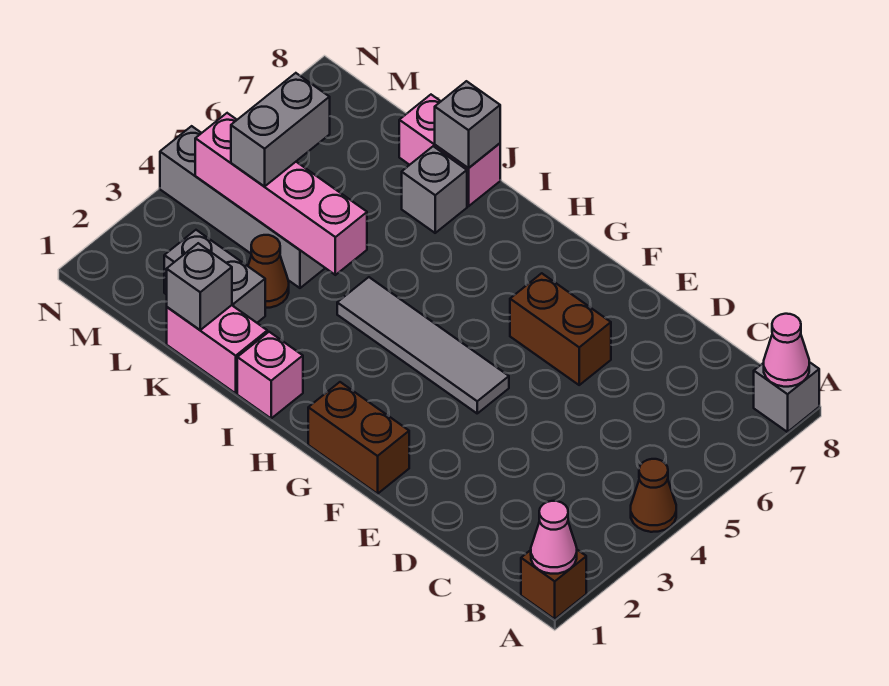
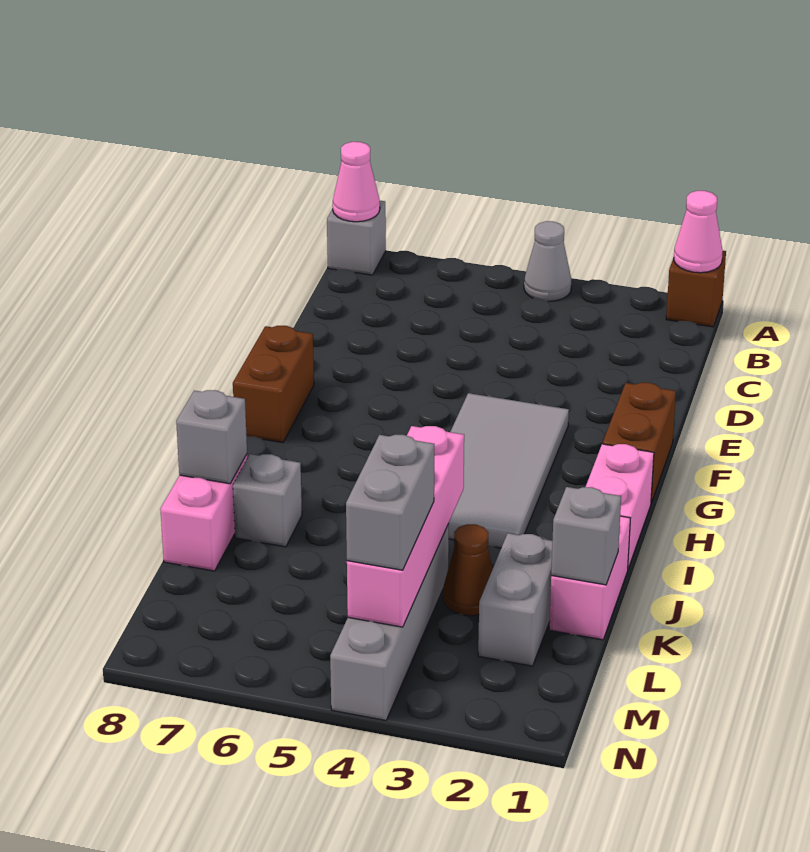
brown 1x1 cone [631,459,676,532] -> grey 1x1 cone [524,221,572,301]
brown 1x2 brick [510,273,611,385] -> brown 1x2 brick moved to [233,326,314,443]
grey 1x4 tile [337,277,509,413] -> grey 2x4 tile [449,393,569,548]
pink 1x1 brick [237,332,303,418] -> pink 1x2 brick [586,444,654,568]
grey 1x2 brick [231,73,330,186] -> grey 1x2 brick turned to [346,435,435,570]

